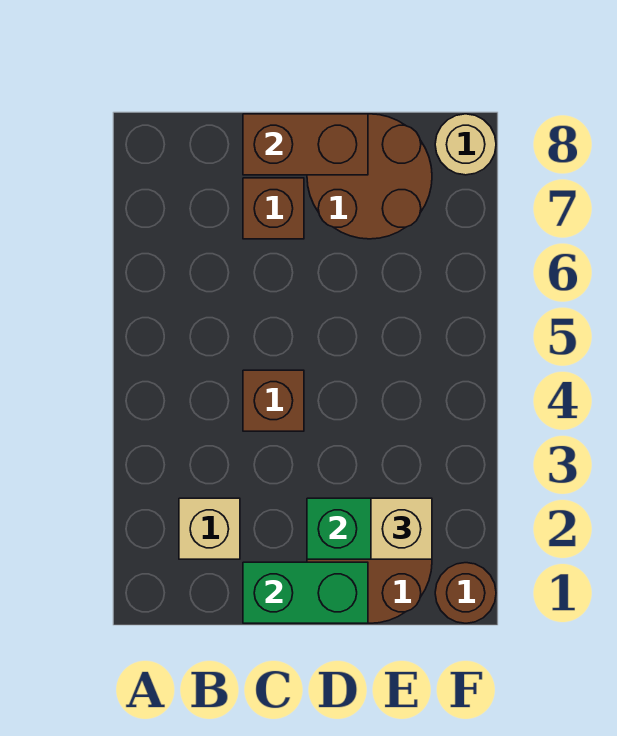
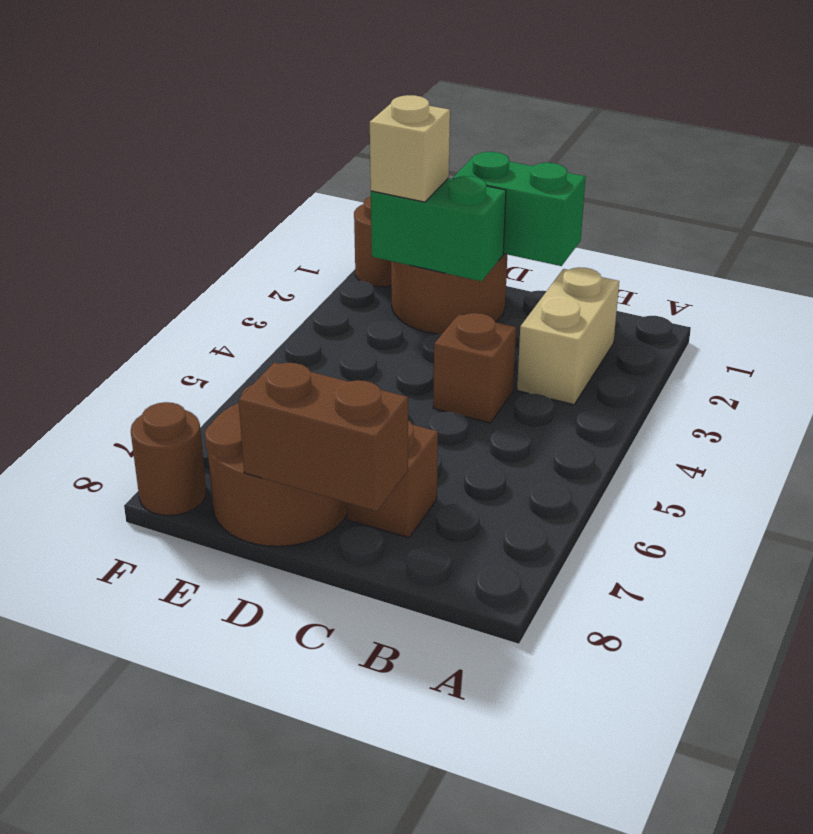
tan 1x1 brick [179,498,240,559] -> tan 1x2 brick [517,268,619,405]
tan 1x1 round brick [435,114,496,175] -> brown 1x1 round brick [131,402,206,516]

